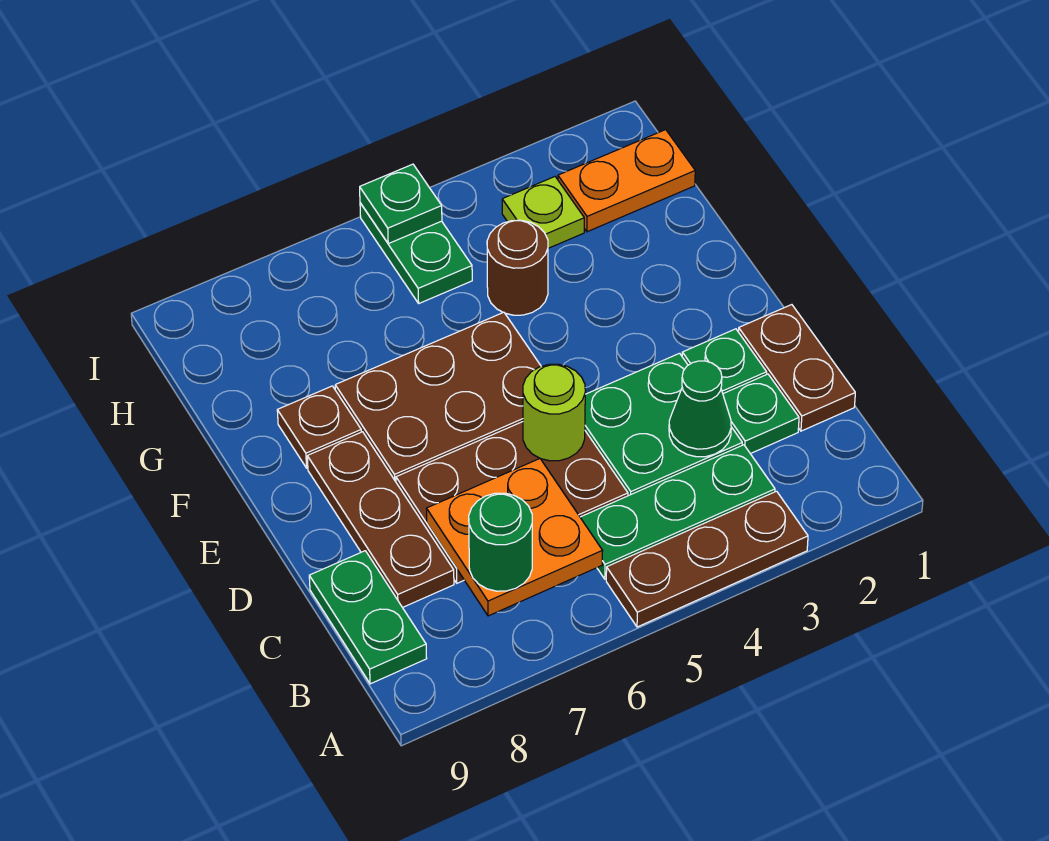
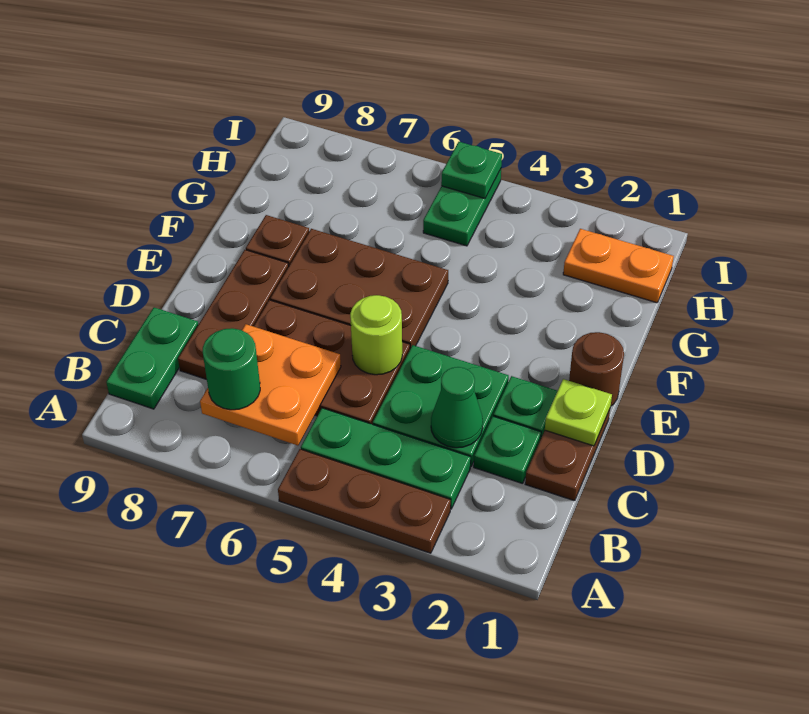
brown 1x1 round brick [487,220,548,315] -> brown 1x1 round brick moved to [569,332,624,406]
lime 1x1 plate [502,177,584,248] -> lime 1x1 plate moved to [545,379,612,446]

